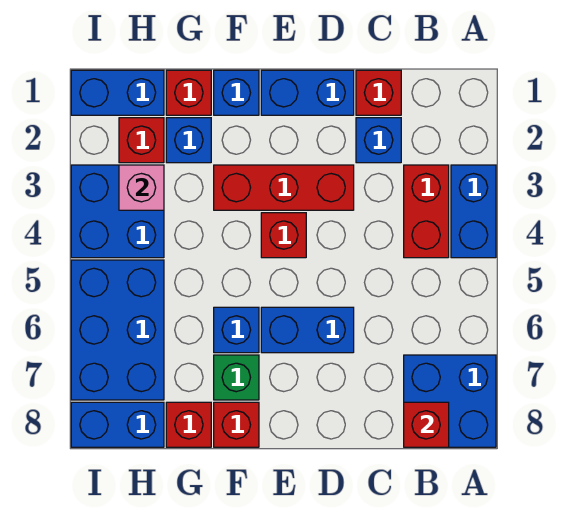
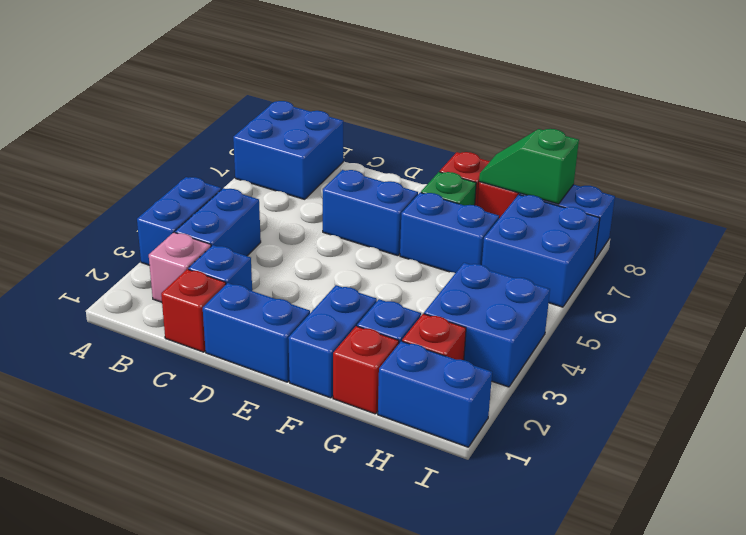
red 1x2 brick [404,165,449,258] -> blue 1x2 brick [175,188,261,256]
red 1x1 brick [404,402,449,447] -> none
red 1x3 brick [214,165,354,210] -> none
red 1x1 brick [261,213,306,258] -> none
blue 1x1 brick [214,70,259,115] -> blue 1x2 brick [288,285,377,398]
blue 1x1 brick [214,307,259,353] -> blue 1x2 brick [400,193,499,273]
none -> green 1x2 slope [479,129,579,204]
pink 1x1 brick [119,165,164,210] -> pink 1x1 brick moved to [149,232,211,302]
blue 2x3 brick [71,260,164,400] -> blue 2x2 brick [482,195,600,307]

